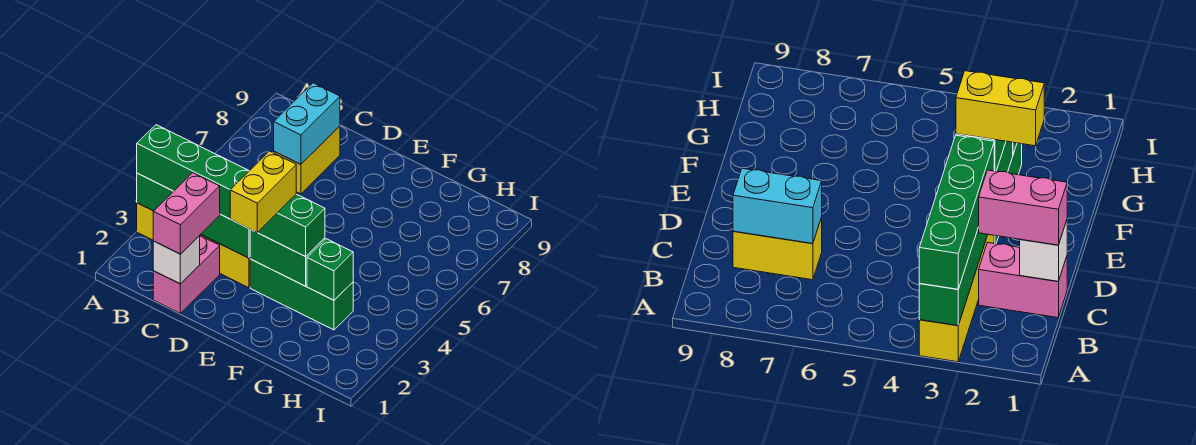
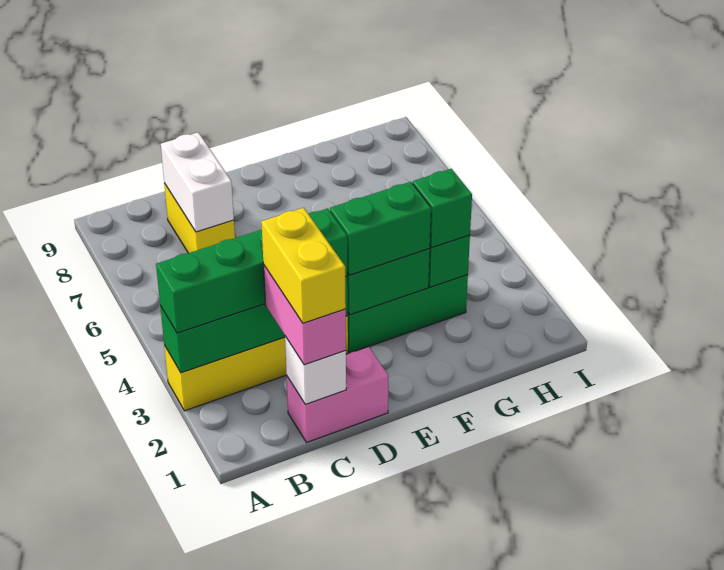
pink 1x2 brick [153,236,220,313] -> pink 1x2 brick turned to [287,347,389,442]
cyan 1x2 brick [274,83,340,164] -> white 1x2 brick [161,132,234,232]
yellow 1x2 brick [230,151,296,233] -> yellow 1x2 brick moved to [261,208,346,323]
none -> green 1x1 brick [413,169,472,247]

